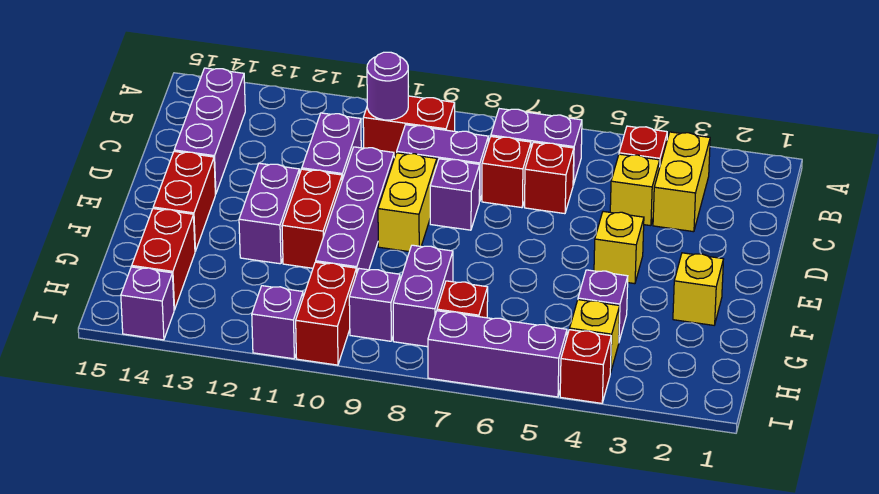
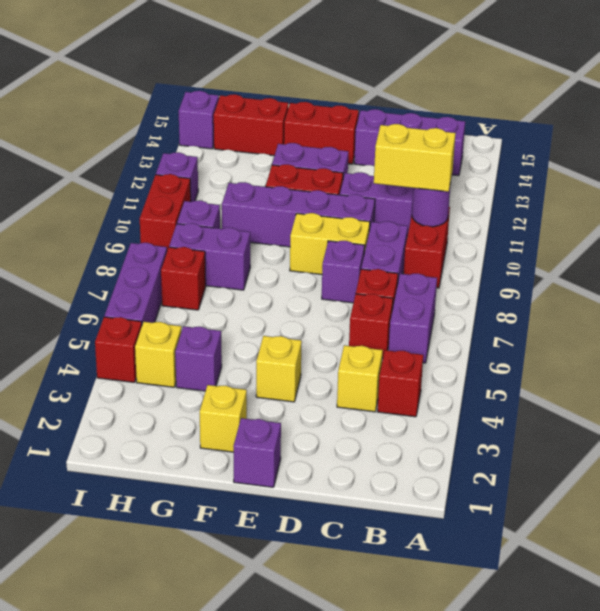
yellow 1x2 brick [653,132,710,232] -> yellow 1x2 brick moved to [374,124,456,192]
none -> purple 1x1 brick [234,418,281,487]
red 1x2 brick [296,262,357,365] -> red 1x2 brick turned to [140,174,191,251]

